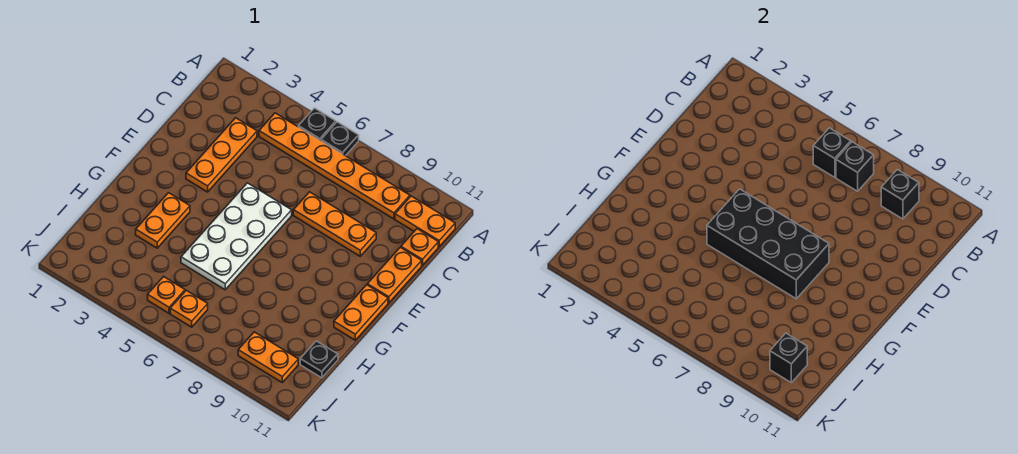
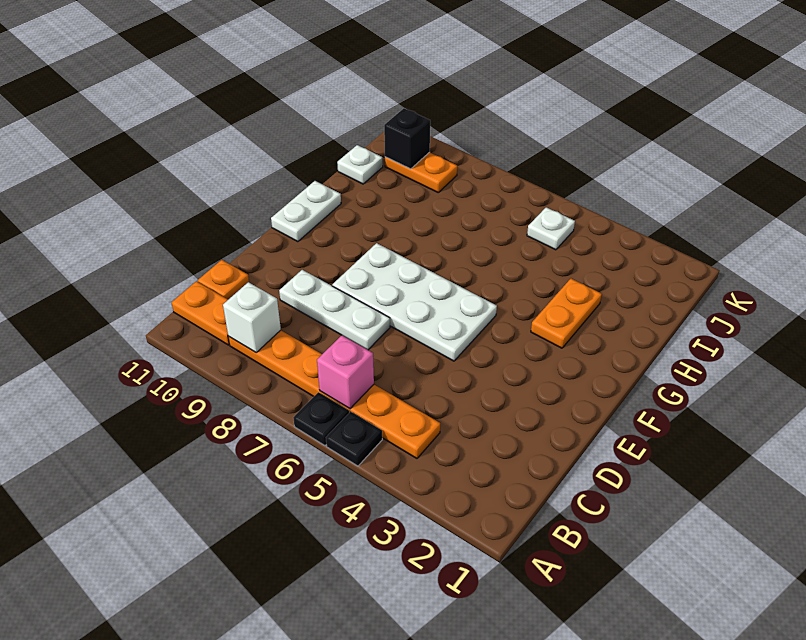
black 1x1 brick [813,128,851,177] -> pink 1x1 brick [317,335,374,409]
black 1x1 brick [836,142,874,191] -> none
black 1x1 brick [881,170,919,219] -> white 1x1 brick [223,282,281,352]
orange 1x3 plate [186,118,257,192] -> none
orange 1x3 plate [293,192,376,256] -> white 1x3 plate [279,270,390,350]
orange 1x2 plate [367,247,422,303] -> none
white 2x4 plate [181,183,292,290] -> white 2x4 plate turned to [332,243,497,361]
black 2x4 brick [707,189,829,299] -> none
orange 1x2 plate [334,285,388,340] -> white 1x2 plate [271,181,341,242]
black 1x1 plate [300,341,338,378] -> white 1x1 plate [337,145,383,184]
orange 1x1 plate [148,277,185,313] -> white 1x1 plate [527,207,575,250]
orange 1x1 plate [170,290,208,327] -> none

